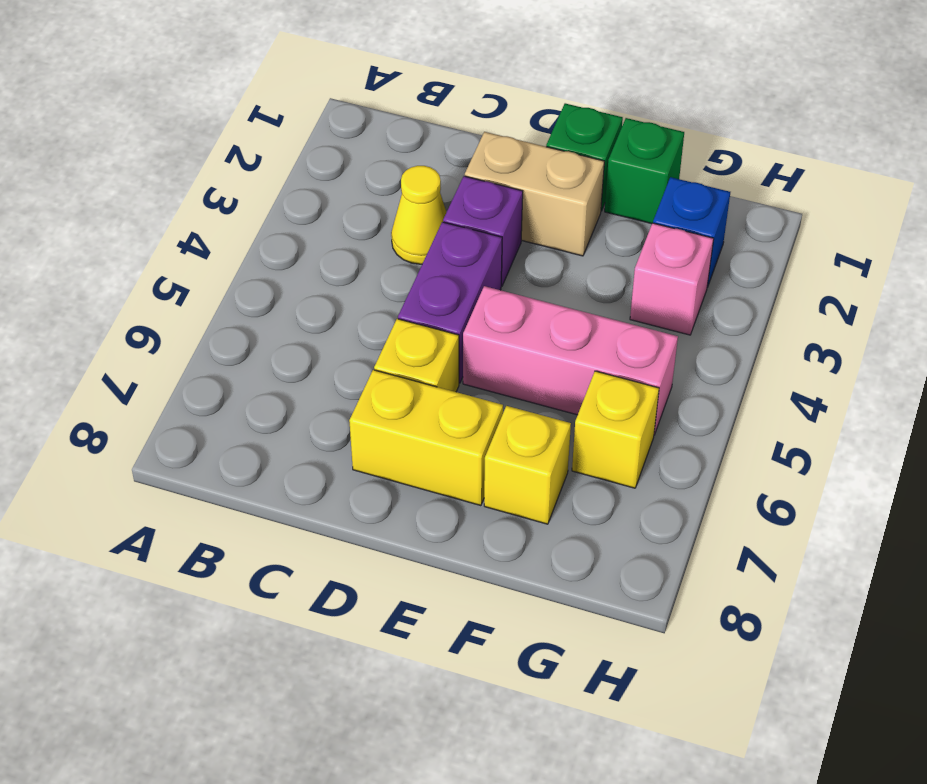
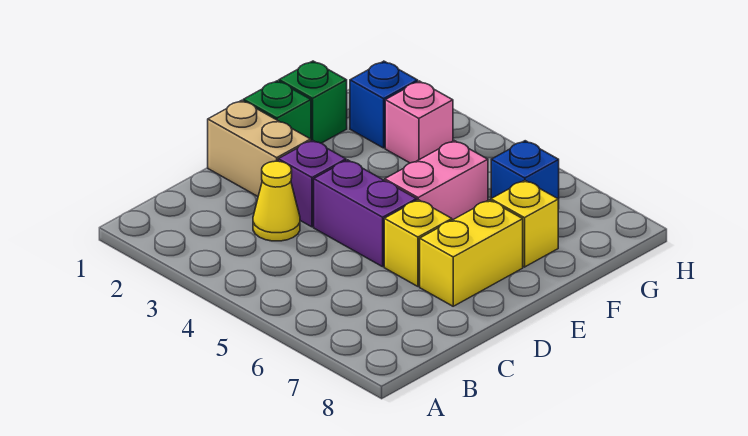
tan 1x2 brick [465,132,604,256] -> tan 1x2 brick turned to [208,100,311,196]
pink 1x3 brick [463,286,678,435] -> pink 1x2 brick [385,141,488,220]
yellow 1x1 brick [572,371,659,488] -> blue 1x1 brick [491,141,559,209]

